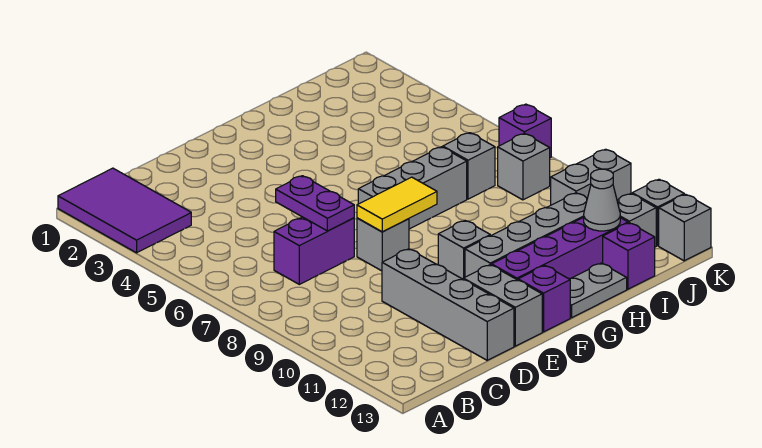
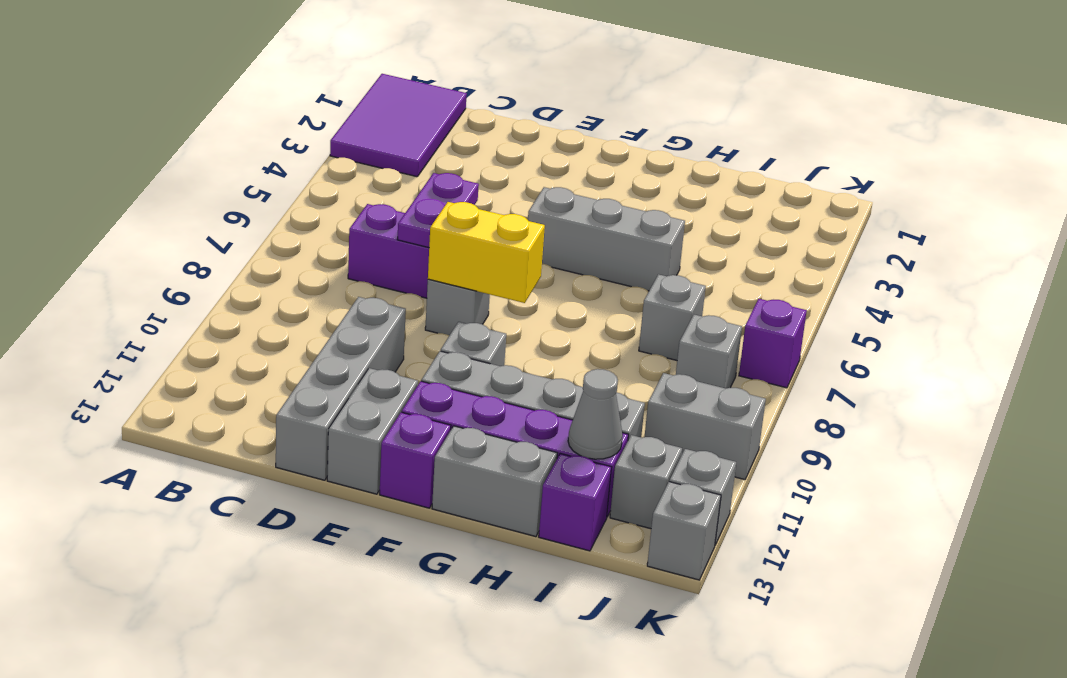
yellow 1x2 tile [357,177,437,232] -> yellow 1x2 brick [428,202,545,303]
grey 1x3 brick [358,147,467,229] -> grey 1x3 brick moved to [528,187,685,291]
grey 1x2 plate [569,263,627,318] -> grey 1x2 brick [432,426,557,537]

